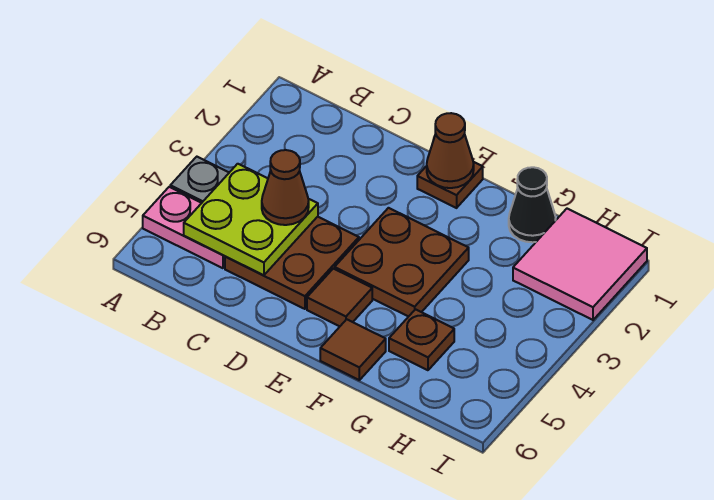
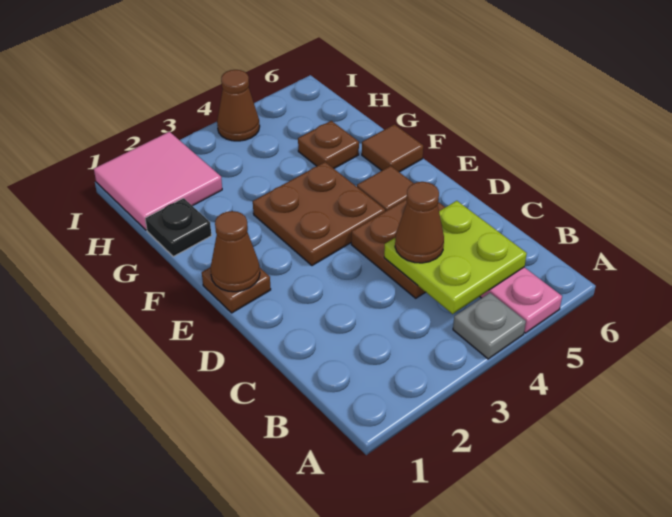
black 1x1 cone [509,167,556,242] -> black 1x1 plate [145,198,212,256]
none -> brown 1x1 cone [217,70,260,141]

